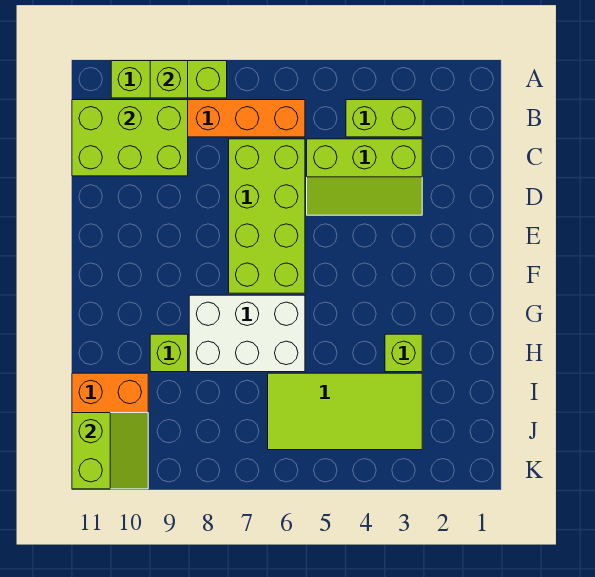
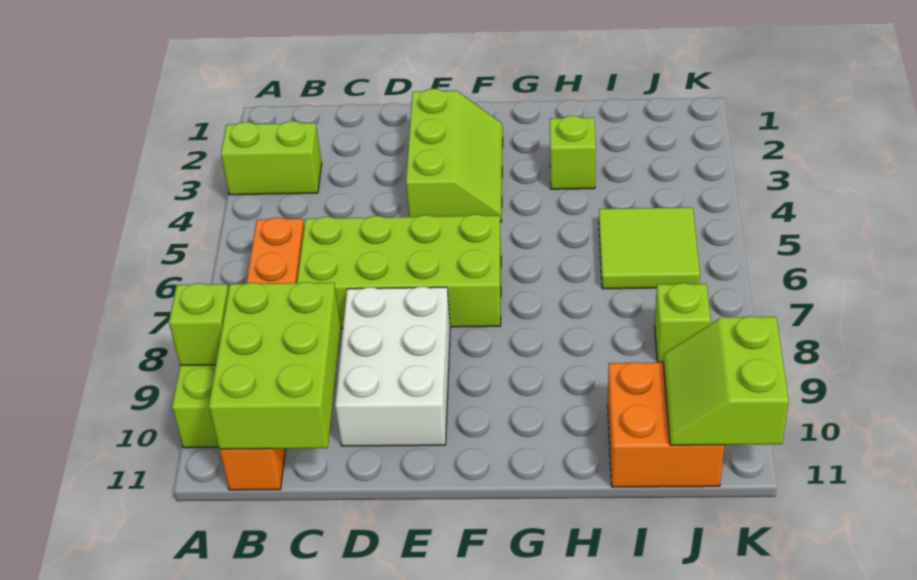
lime 1x2 brick [346,100,422,137] -> lime 1x2 brick turned to [221,121,322,195]
lime 2x3 slope [307,139,422,215] -> lime 2x3 slope moved to [406,89,503,222]
white 2x3 brick [189,295,305,372] -> white 2x3 brick moved to [335,287,450,446]
lime 1x1 brick [150,334,188,372] -> lime 1x1 brick moved to [655,283,711,362]
lime 2x4 tile [268,373,422,450] -> lime 2x2 tile [599,207,700,289]
lime 2x2 slope [72,413,148,489] -> lime 2x2 slope turned to [663,316,789,445]

